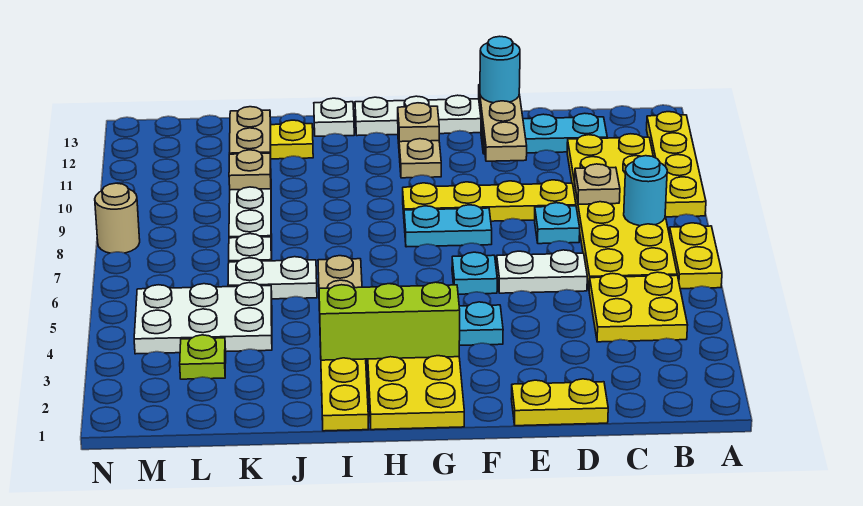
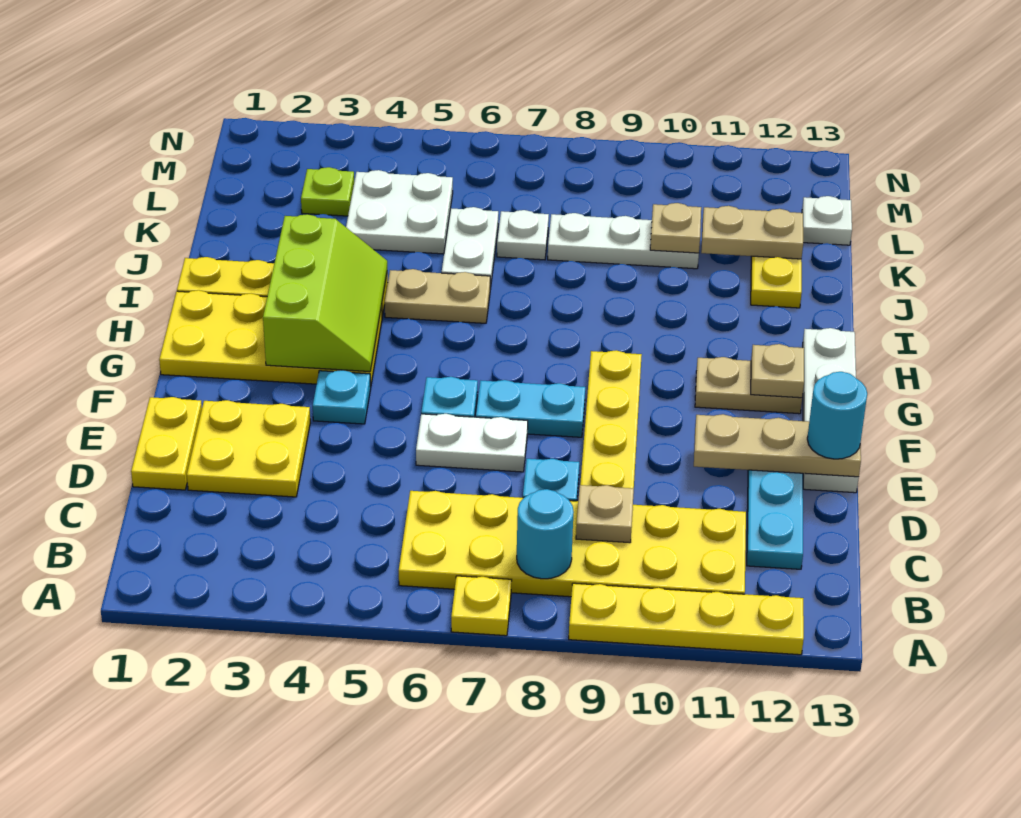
yellow 1x2 plate [669,223,722,289] -> yellow 1x1 plate [451,576,512,636]
yellow 2x2 plate [589,272,688,342] -> yellow 2x2 plate moved to [187,400,310,497]
white 1x2 plate [497,250,587,293] -> white 1x2 plate turned to [416,414,528,472]
cyan 1x2 plate [404,205,492,247] -> cyan 1x2 plate turned to [476,380,585,437]
white 1x1 plate [314,98,354,136] -> white 1x1 plate moved to [802,196,852,245]
white 2x3 plate [134,283,272,354] -> white 2x2 plate [346,170,453,254]
tan 1x1 round brick [95,183,140,253] -> none

